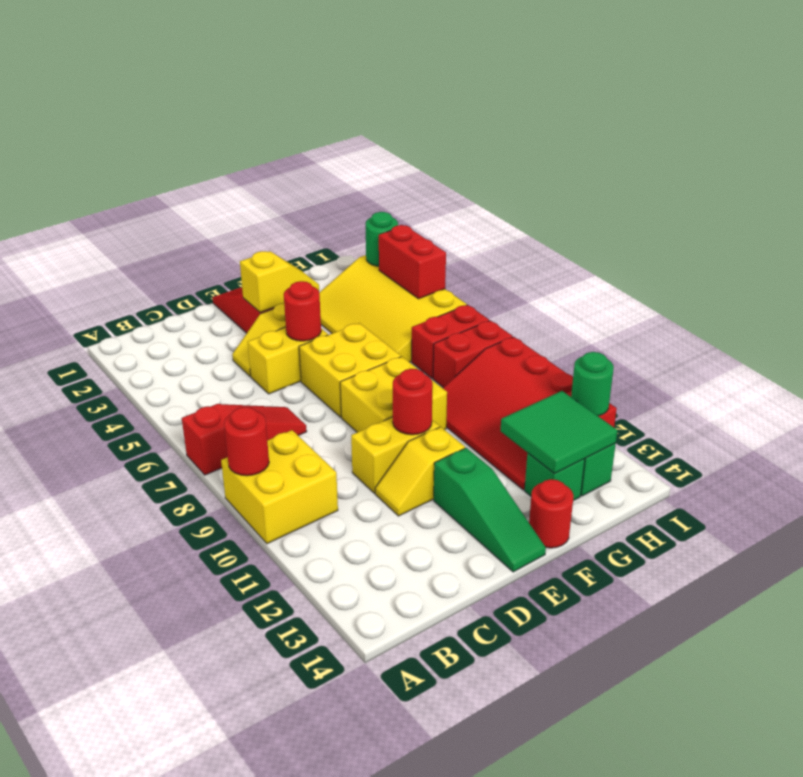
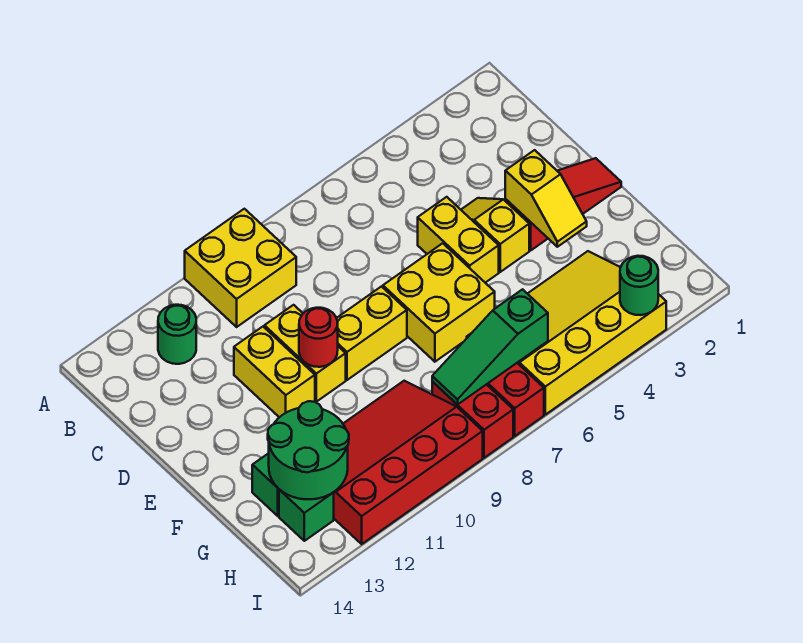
red 1x3 slope [182,404,307,475] -> none
red 1x1 round brick [224,407,269,476] -> none
yellow 1x2 slope [375,427,465,516] -> yellow 1x2 brick [234,327,315,417]
red 1x1 round brick [284,281,321,341] -> none
yellow 2x2 brick [340,357,447,432] -> yellow 1x2 brick [337,287,407,380]
green 1x3 slope [434,448,546,572] -> green 1x3 slope moved to [432,289,548,405]
red 1x1 round brick [529,479,574,548] -> none
green 2x2 tile [500,391,618,474] -> green 2x2 round brick [268,401,349,499]
red 1x2 brick [379,225,446,299] -> none
green 1x1 round brick [571,352,614,416] -> green 1x1 round brick moved to [158,305,196,364]

